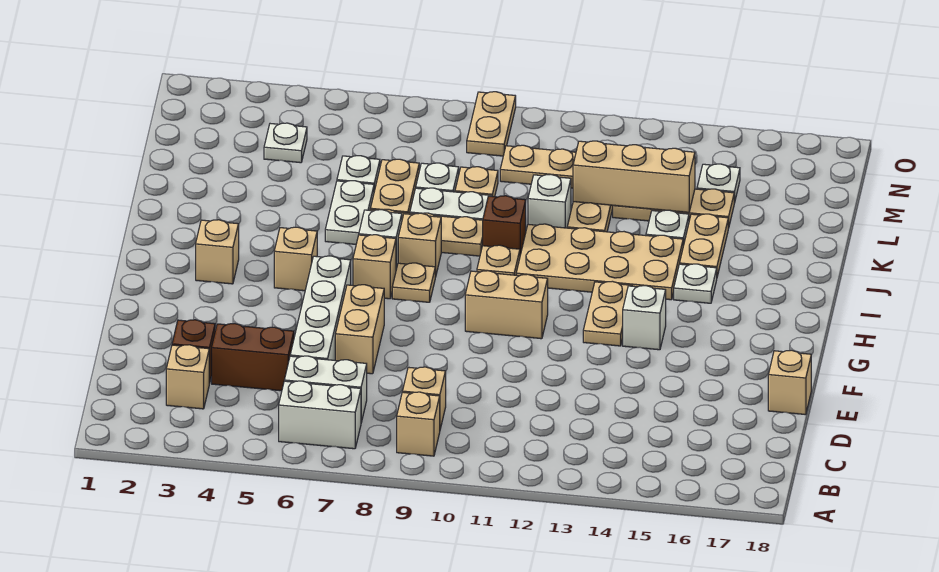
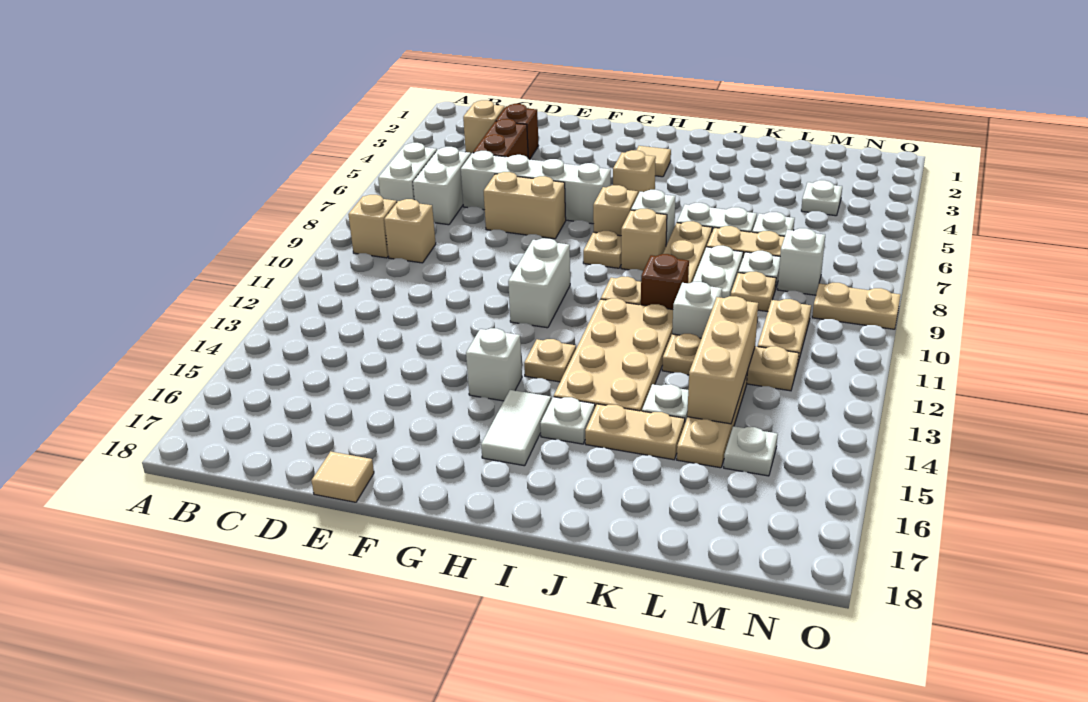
tan 1x1 brick [768,350,811,415] -> tan 1x1 tile [311,451,374,502]
tan 1x2 brick [465,271,548,339] -> white 1x2 brick [508,238,570,328]
tan 1x2 plate [583,281,632,346] -> tan 1x1 plate [524,339,576,382]
tan 1x1 brick [196,220,239,284] -> tan 1x1 tile [637,146,671,177]
none -> white 1x2 tile [481,390,551,466]
none -> white 1x1 brick [777,228,825,295]

